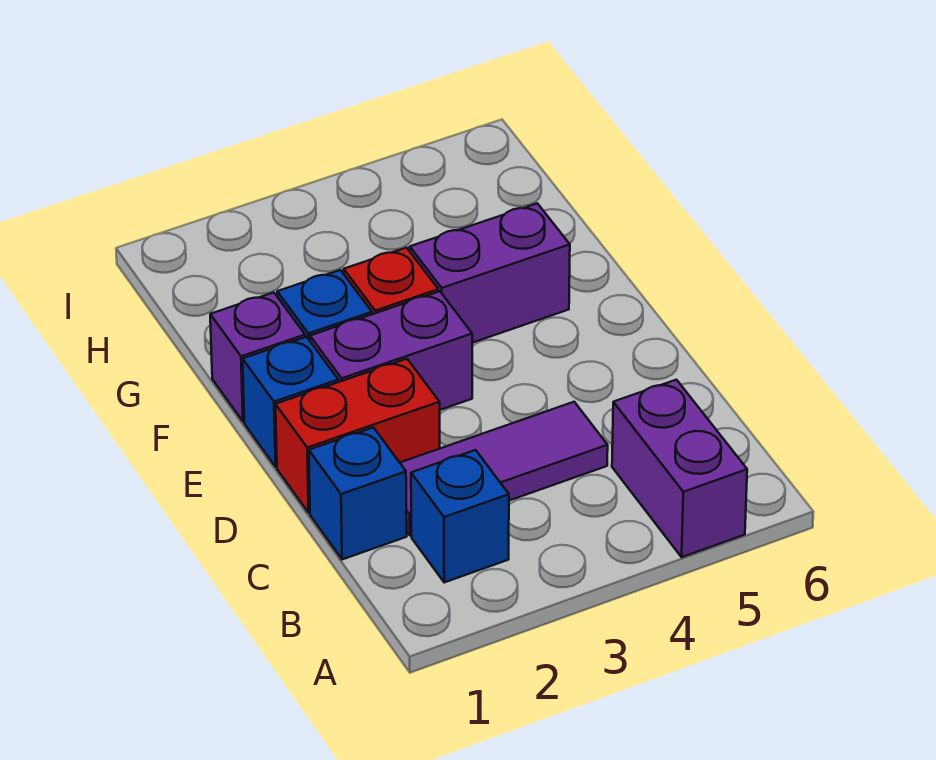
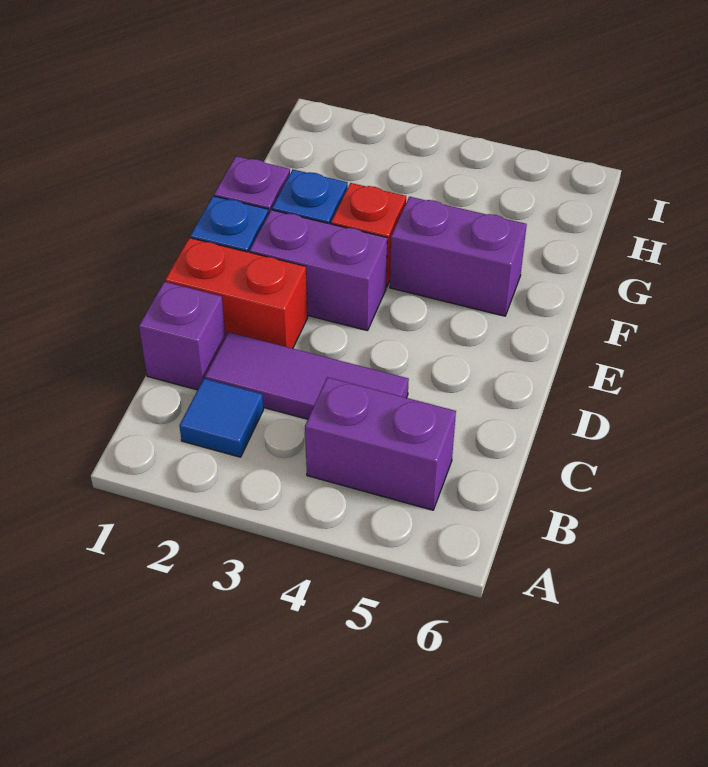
purple 1x2 brick [612,380,747,557] -> purple 1x2 brick turned to [305,377,456,510]
blue 1x1 brick [411,450,509,582] -> blue 1x1 tile [179,379,263,457]
blue 1x1 brick [309,428,407,560] -> purple 1x1 brick [139,282,226,390]

